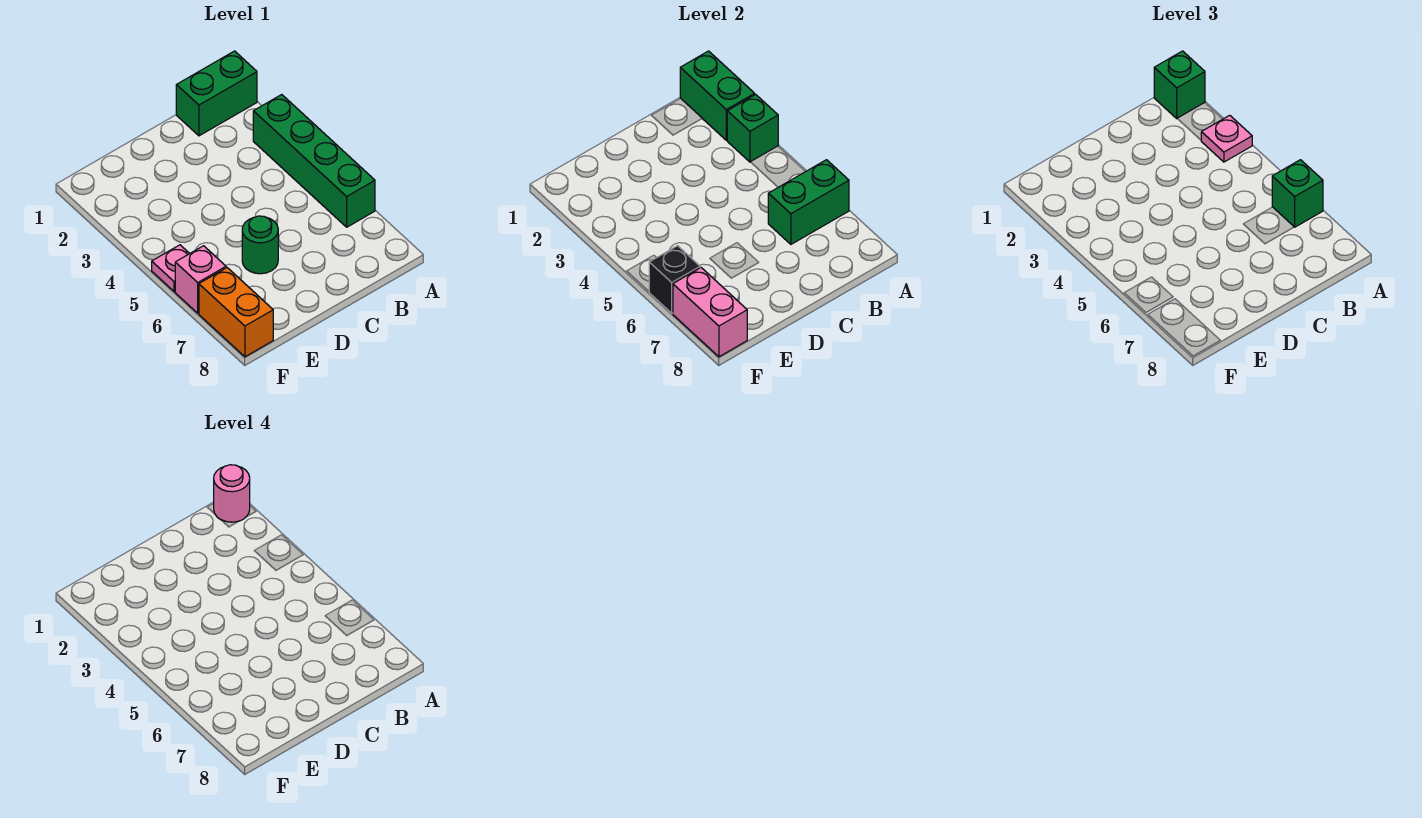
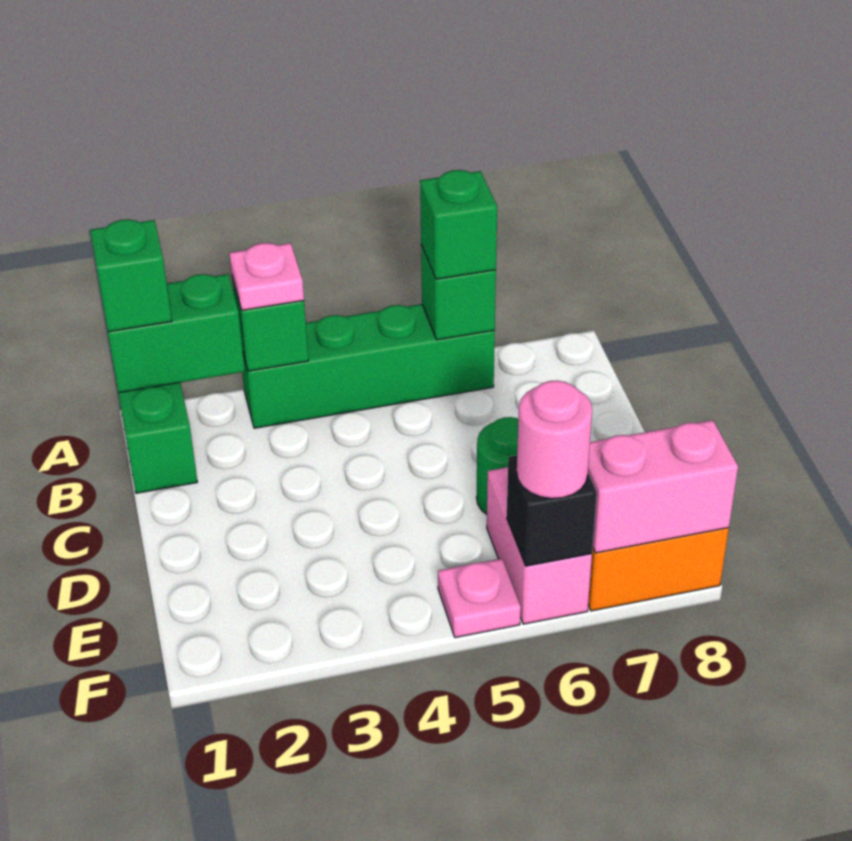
pink 1x1 round brick [214,465,250,522] -> pink 1x1 round brick moved to [517,380,592,499]
green 1x2 brick [768,160,849,244] -> green 1x1 brick [421,245,496,340]
pink 1x1 brick [175,246,226,313] -> pink 1x2 brick [487,467,592,624]

